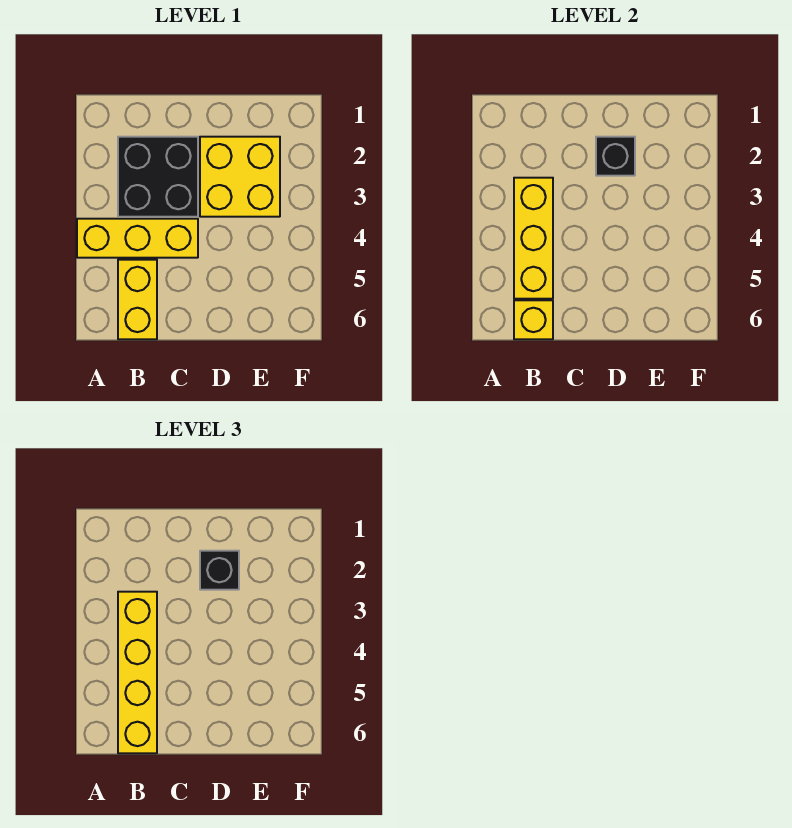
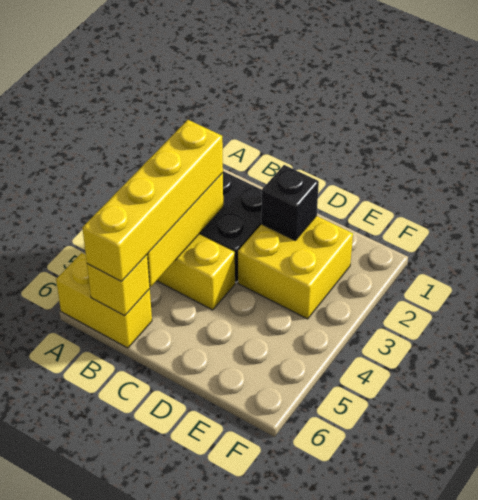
yellow 1x2 brick [118,260,157,339] -> yellow 1x2 brick turned to [56,253,152,348]
black 1x1 brick [200,551,239,590] -> none

